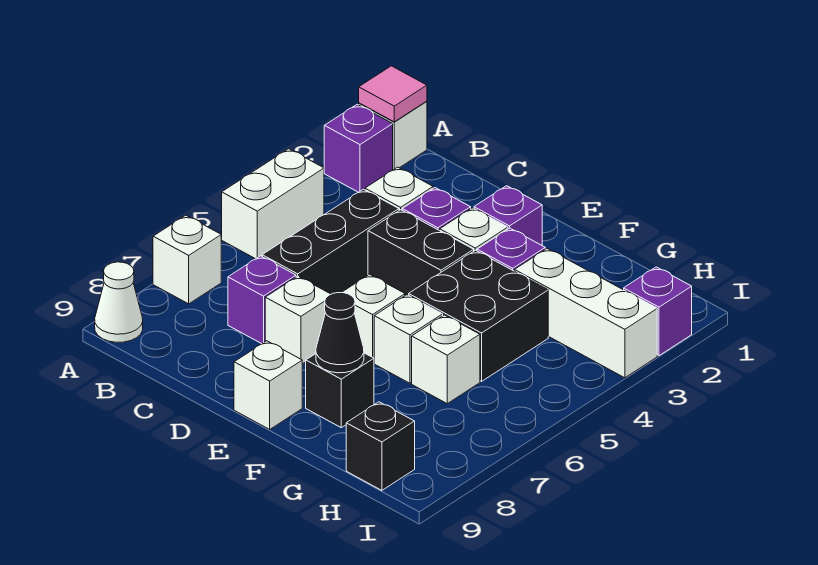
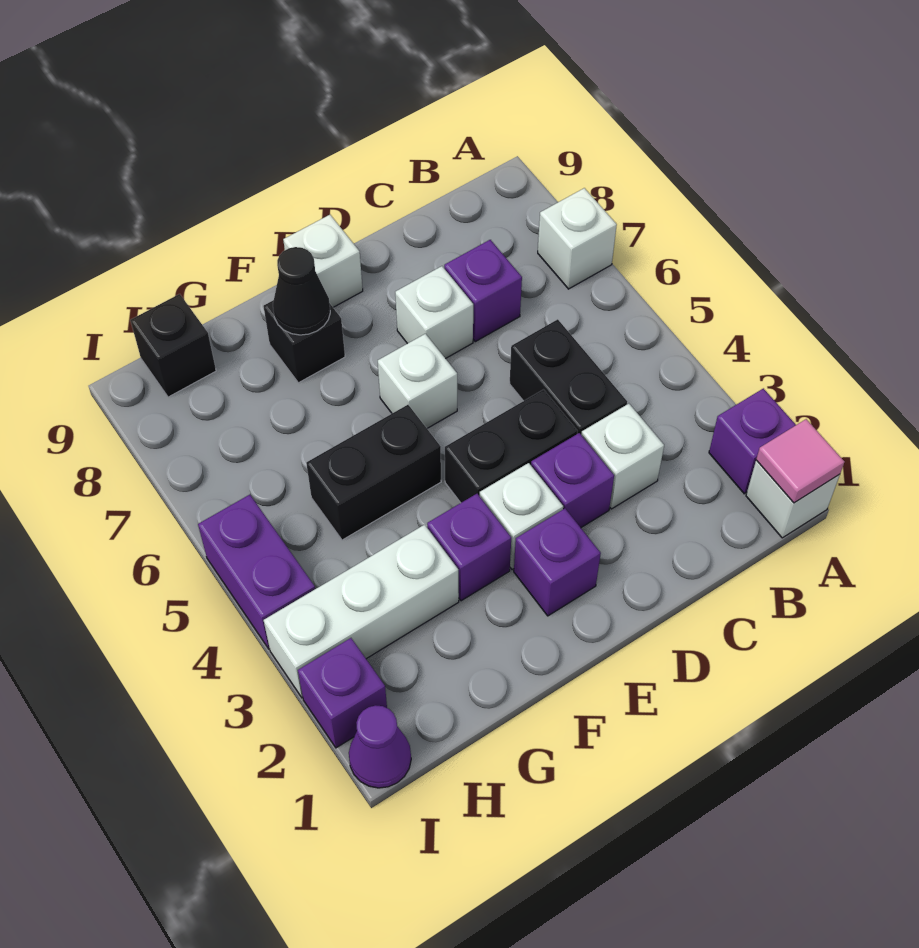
white 1x2 brick [221,149,324,259] -> none
white 1x1 cone [95,262,143,342] -> none
black 1x3 brick [262,189,399,294] -> black 1x2 brick [510,319,627,434]
black 2x2 brick [409,250,548,381] -> black 1x2 brick [306,405,441,540]
white 1x1 brick [374,295,443,383] -> none
white 1x1 brick [412,315,480,403] -> none
none -> purple 1x1 cone [349,705,411,788]
none -> purple 1x2 brick [198,495,315,649]

